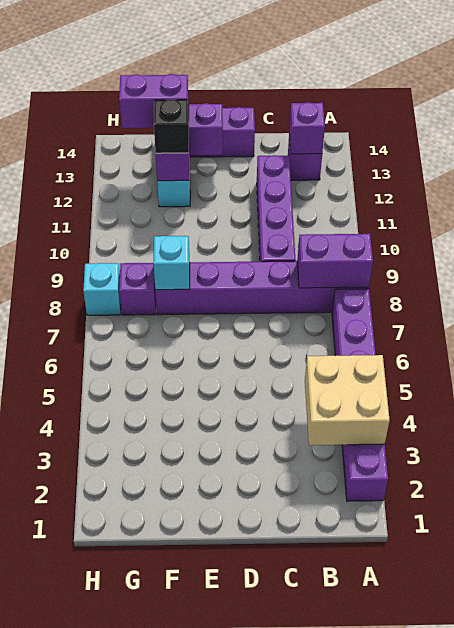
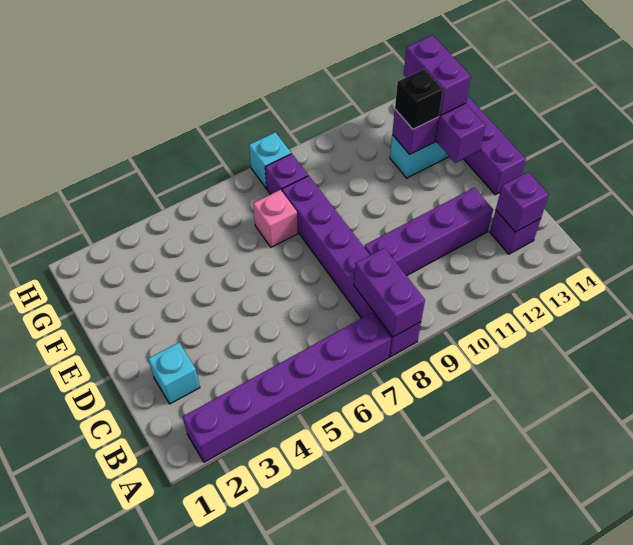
tan 2x2 brick [305,355,390,445] -> none
none -> pink 1x1 brick [253,190,298,247]
cyan 1x1 brick [154,236,190,290] -> cyan 1x1 brick moved to [148,343,200,404]

